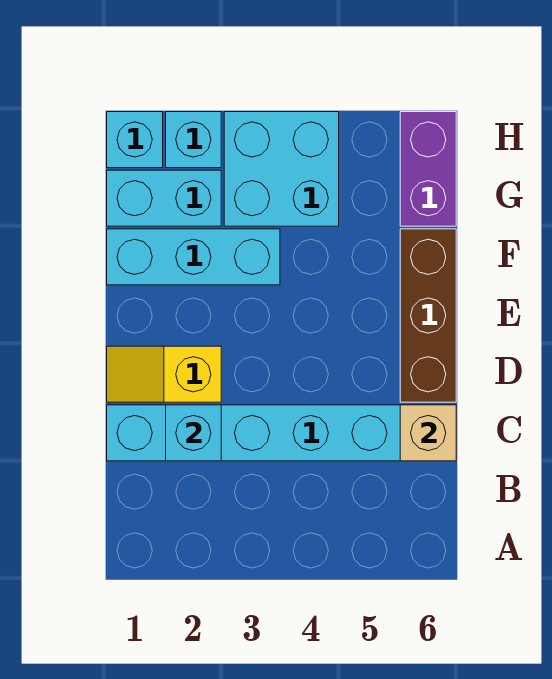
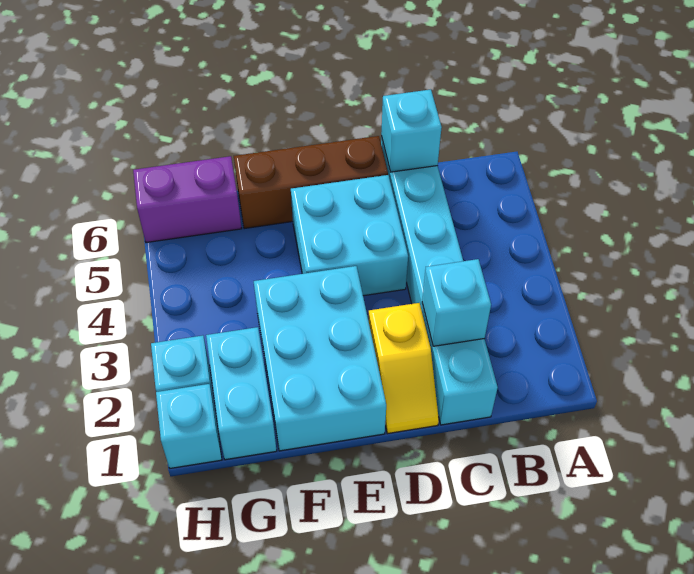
tan 1x1 brick [400,405,456,461] -> cyan 1x1 brick [381,89,442,172]
cyan 1x3 brick [107,229,280,285] -> cyan 2x3 brick [254,266,386,451]
cyan 2x2 brick [224,112,339,226] -> cyan 2x2 brick moved to [291,175,408,296]

